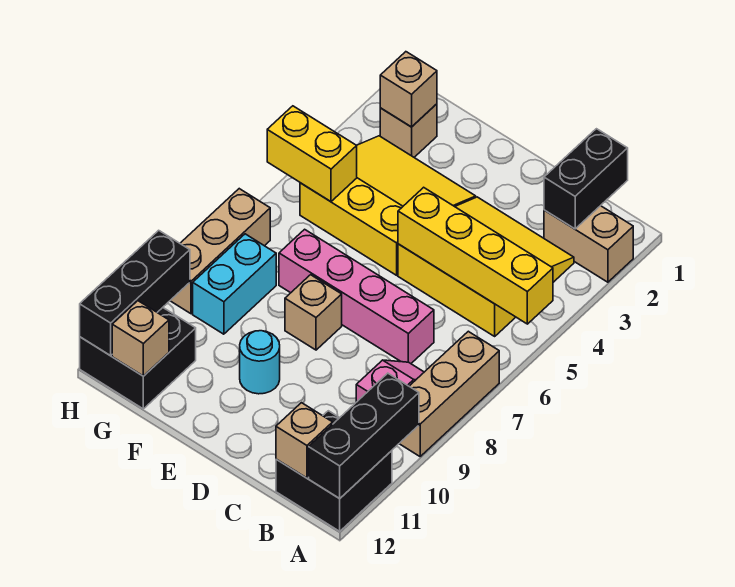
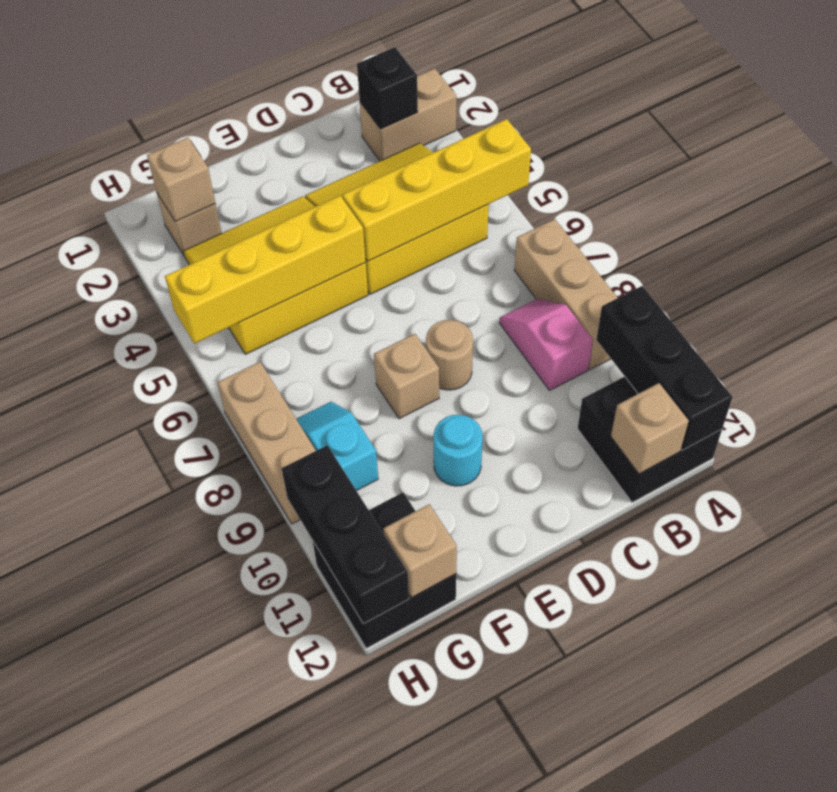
black 1x2 brick [544,129,628,229] -> black 1x1 brick [357,47,418,129]
pink 1x4 brick [279,229,434,363] -> none
none -> tan 1x1 round brick [426,320,473,390]
yellow 1x2 brick [267,106,357,202] -> yellow 1x4 brick [165,196,366,344]
cyan 1x2 brick [193,234,276,334] -> cyan 1x2 slope [296,402,378,491]

